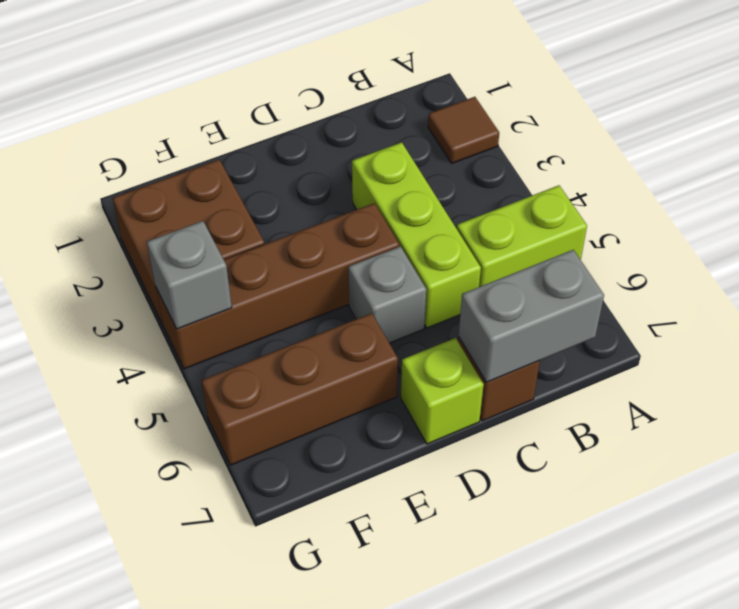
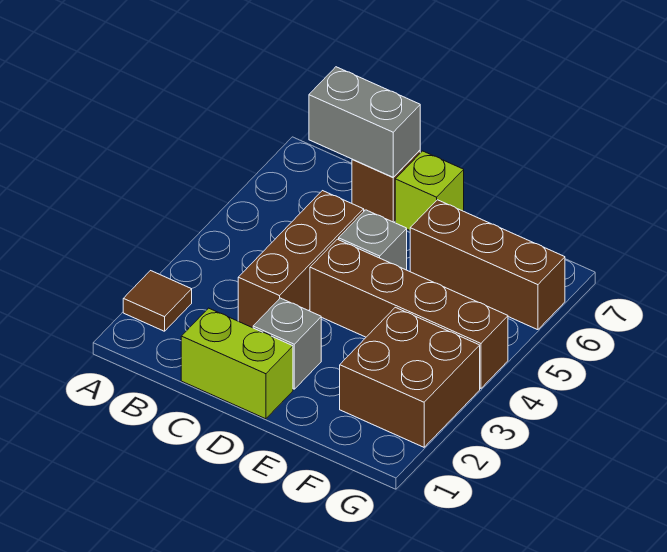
lime 1x2 brick [457,185,587,287] -> lime 1x2 brick moved to [181,308,293,419]
lime 1x3 brick [352,142,481,328] -> brown 1x3 brick [238,191,364,328]
grey 1x1 brick [147,221,232,329] -> grey 1x1 brick moved to [253,298,321,389]

